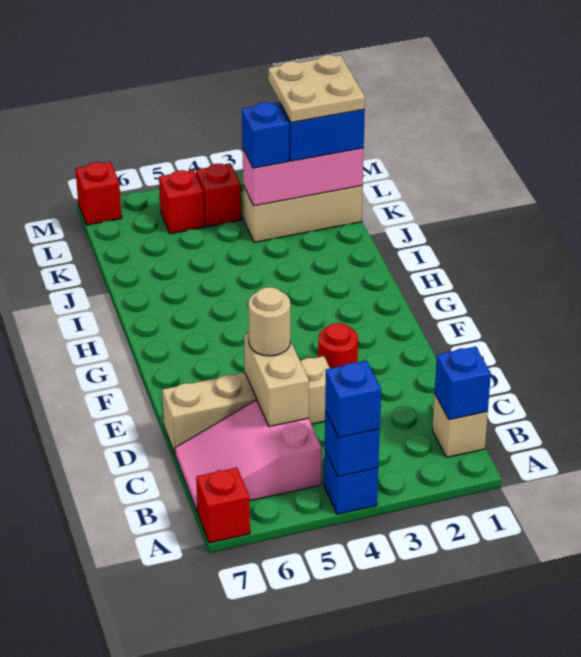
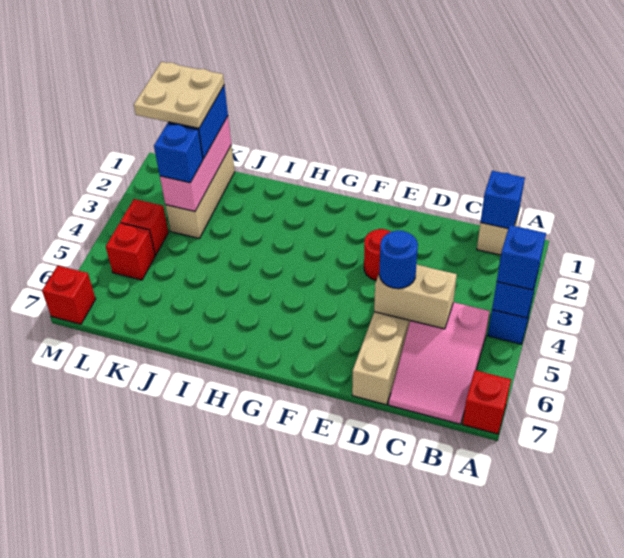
tan 1x1 round brick [248,287,290,356] -> blue 1x1 round brick [379,231,418,289]

